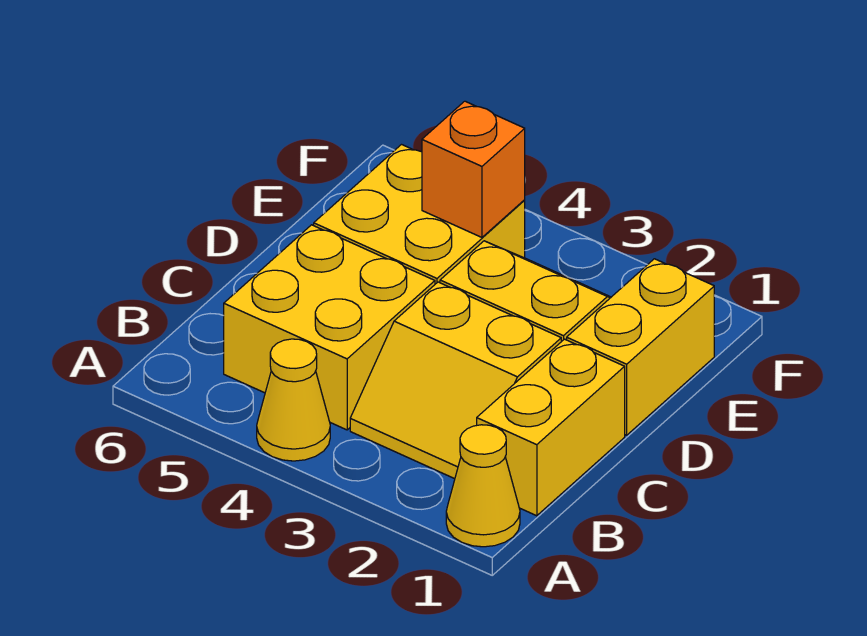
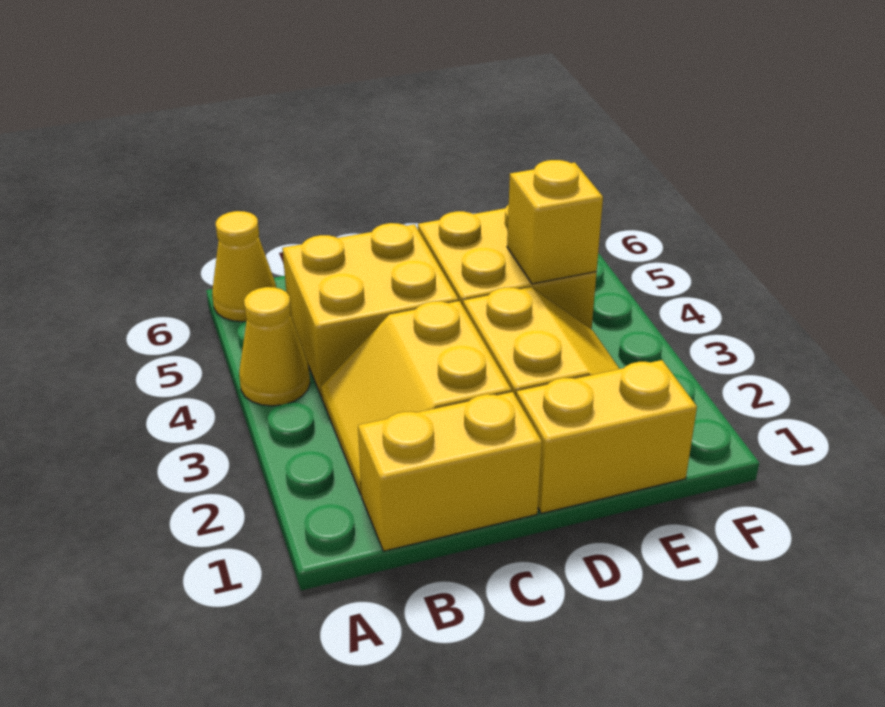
yellow 1x1 cone [446,425,520,547] -> yellow 1x1 cone moved to [212,211,276,322]
orange 1x1 brick [422,101,525,237] -> yellow 1x1 brick [507,160,603,284]

